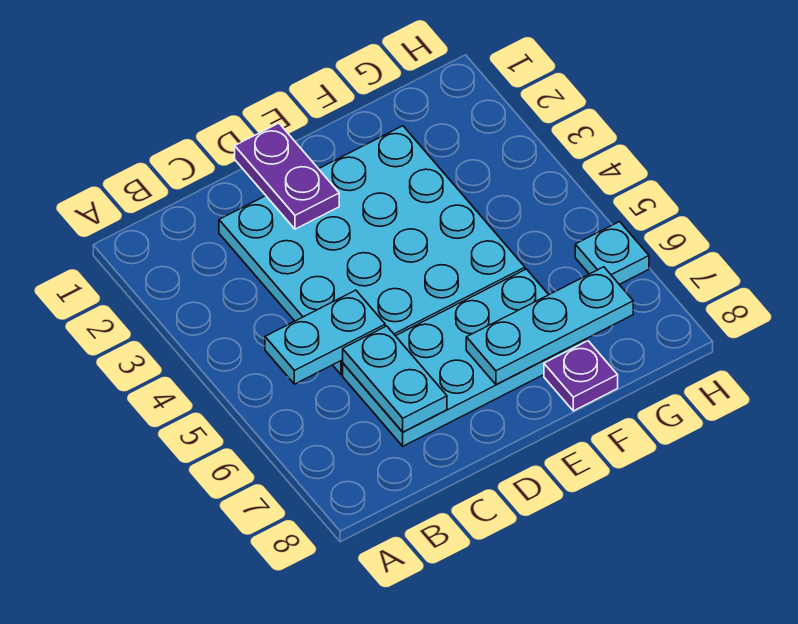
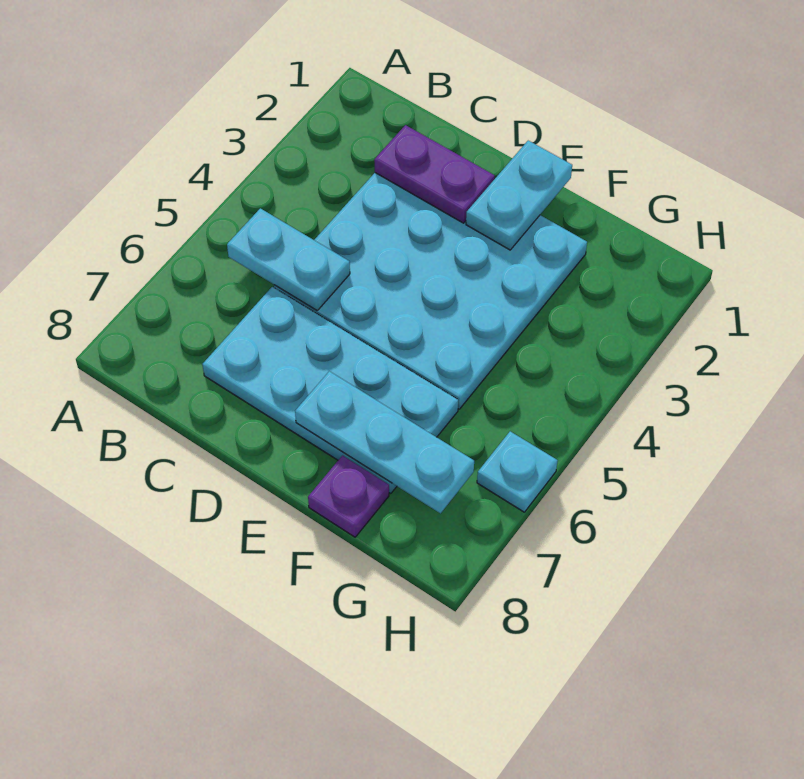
cyan 1x2 plate [343,326,447,432] -> cyan 1x2 plate moved to [466,141,572,250]
purple 1x2 plate [235,123,339,229] -> purple 1x2 plate turned to [374,125,495,223]

